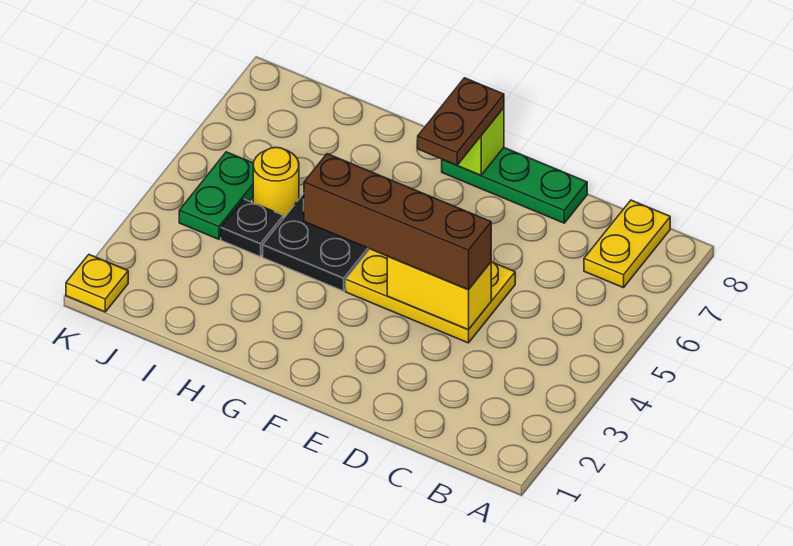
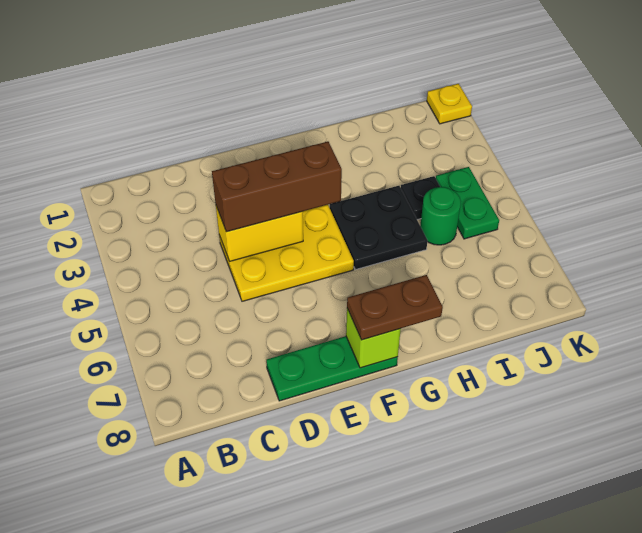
yellow 1x2 plate [584,200,670,288] -> none
brown 1x4 brick [304,154,491,290] -> brown 1x3 brick [212,142,342,232]
brown 1x2 plate [418,78,504,165] -> brown 1x2 plate turned to [347,275,443,340]
yellow 1x1 round brick [253,147,299,219] -> green 1x1 round brick [420,187,461,245]

